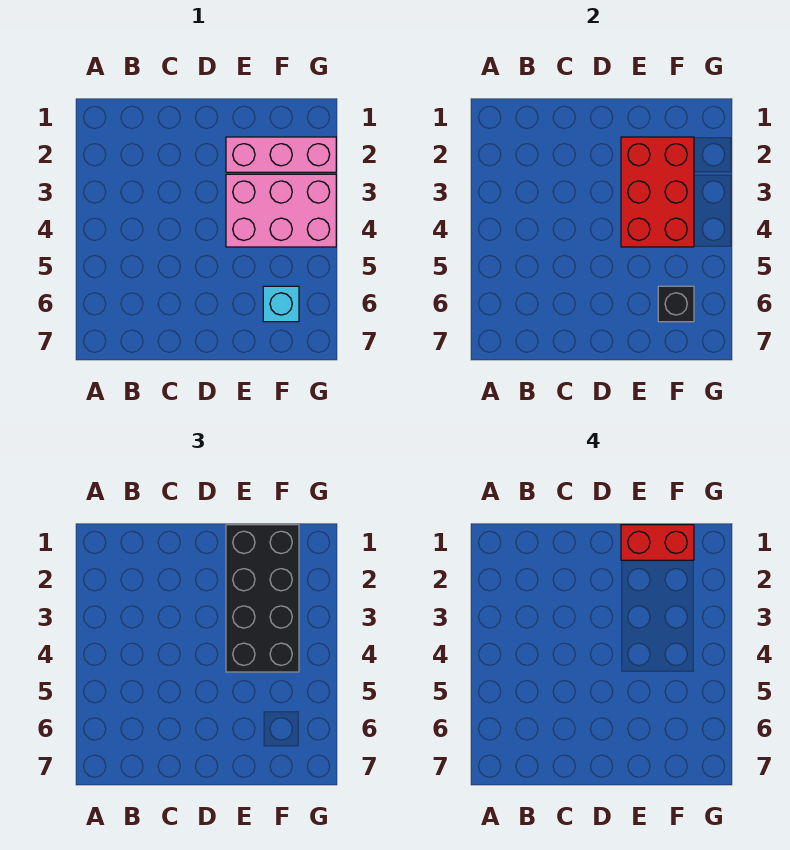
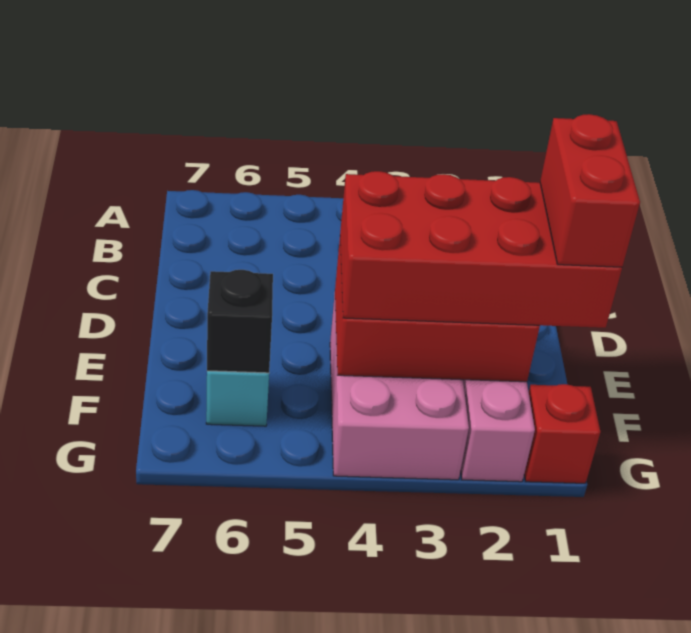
black 2x4 brick [226,525,299,672] -> red 2x4 brick [340,171,622,328]
none -> red 1x1 brick [524,384,600,483]

